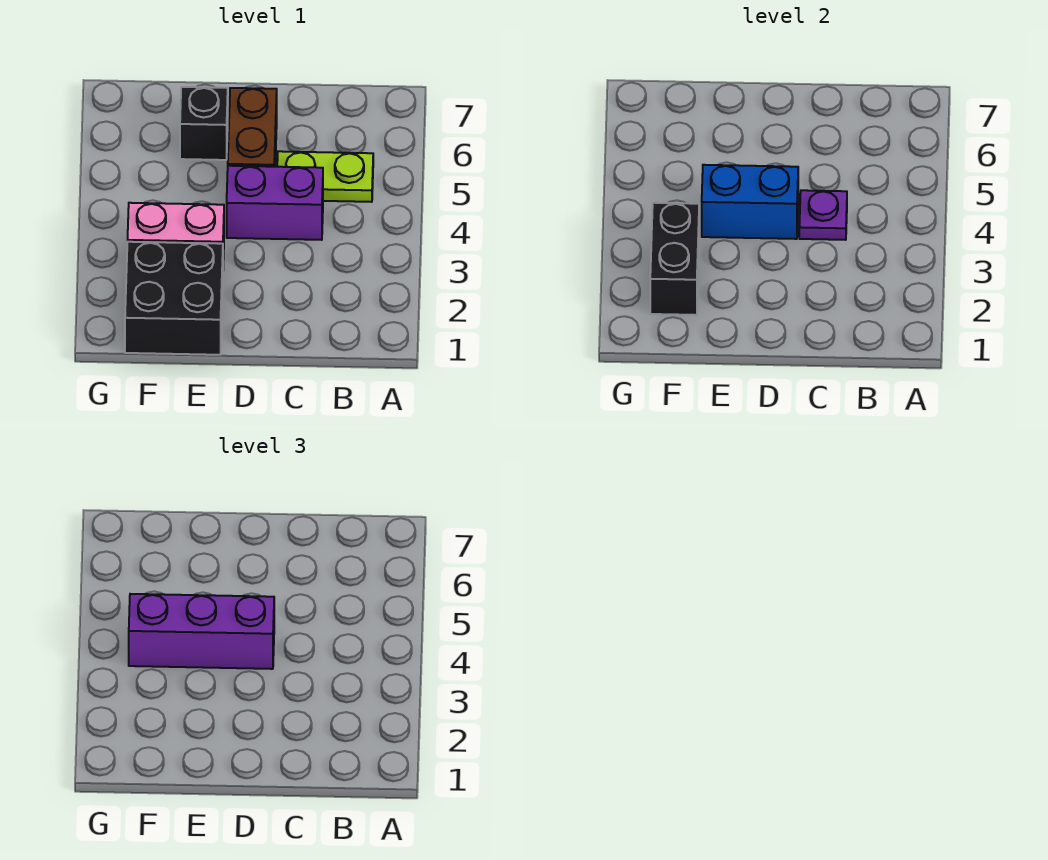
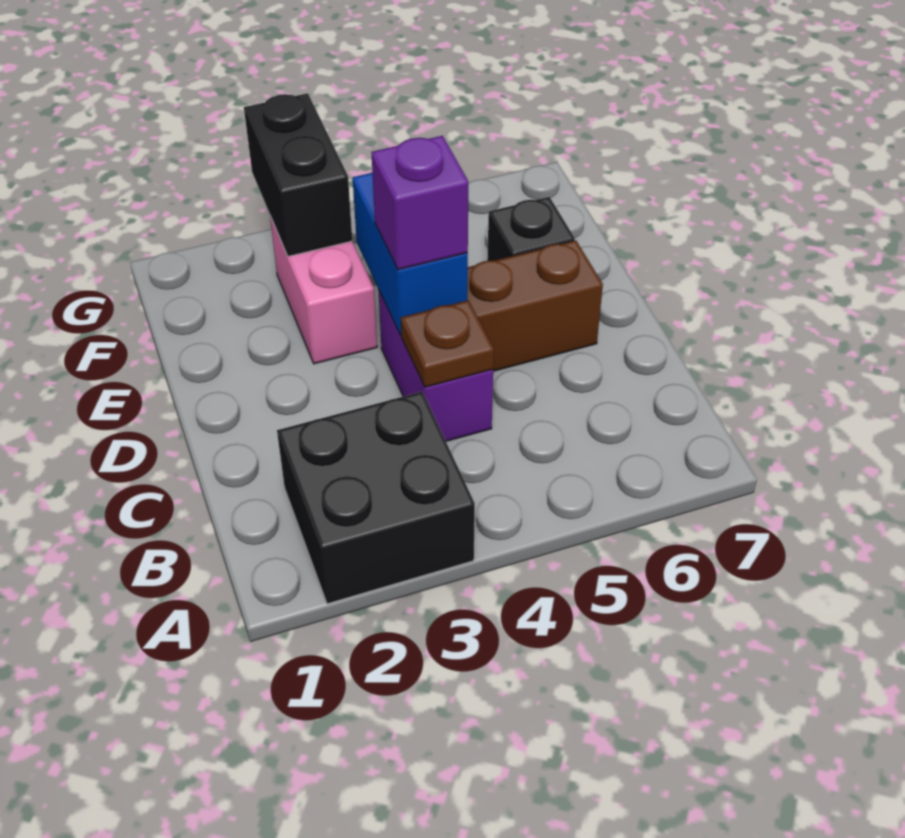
lime 1x2 plate [277,151,373,202] -> none
purple 1x1 plate [799,190,847,240] -> brown 1x1 plate [401,300,494,387]
purple 1x3 brick [129,594,274,669] -> purple 1x1 brick [371,136,468,270]
black 2x2 brick [125,242,223,355] -> black 2x2 brick moved to [277,392,475,604]
black 1x2 brick [650,203,699,315] -> black 1x2 brick turned to [244,93,352,256]

